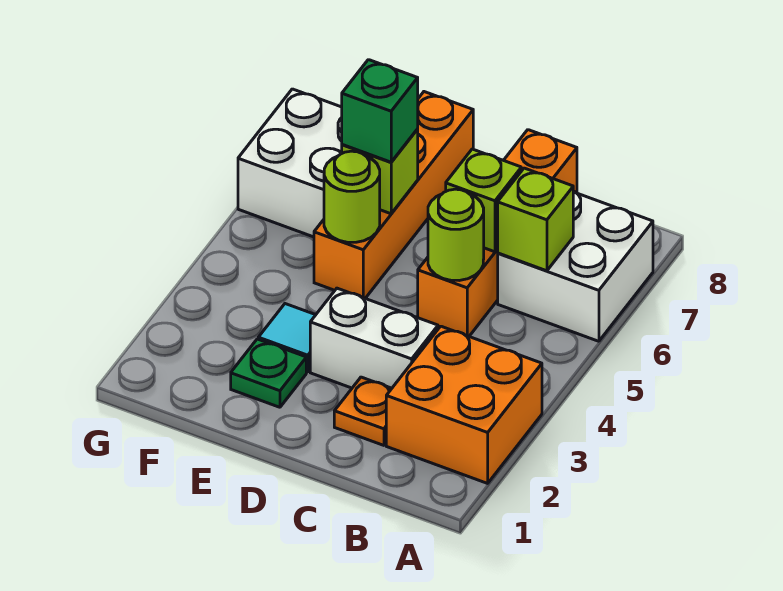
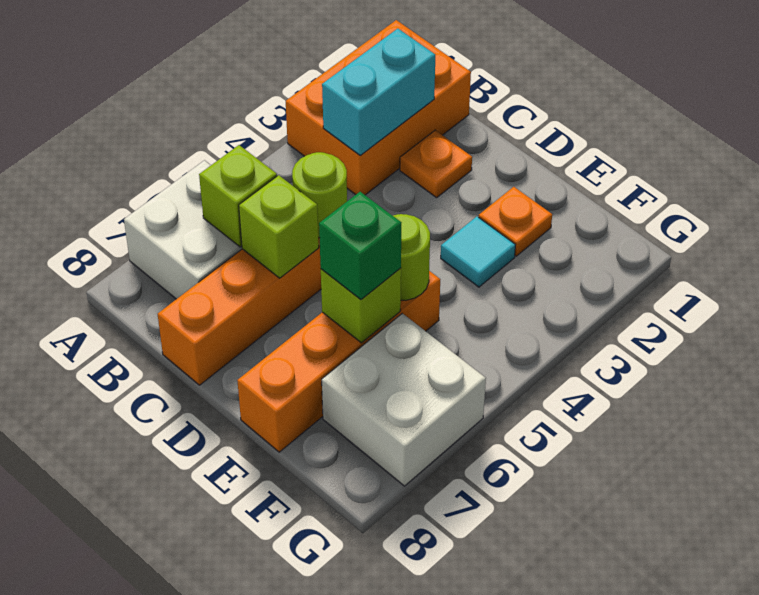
orange 2x2 brick [386,326,542,483] -> orange 2x3 brick [286,20,471,195]
none -> cyan 1x2 brick [322,29,435,156]
white 1x2 brick [310,288,438,388] -> none
green 1x1 plate [231,339,306,407] -> orange 1x1 plate [479,187,552,256]

